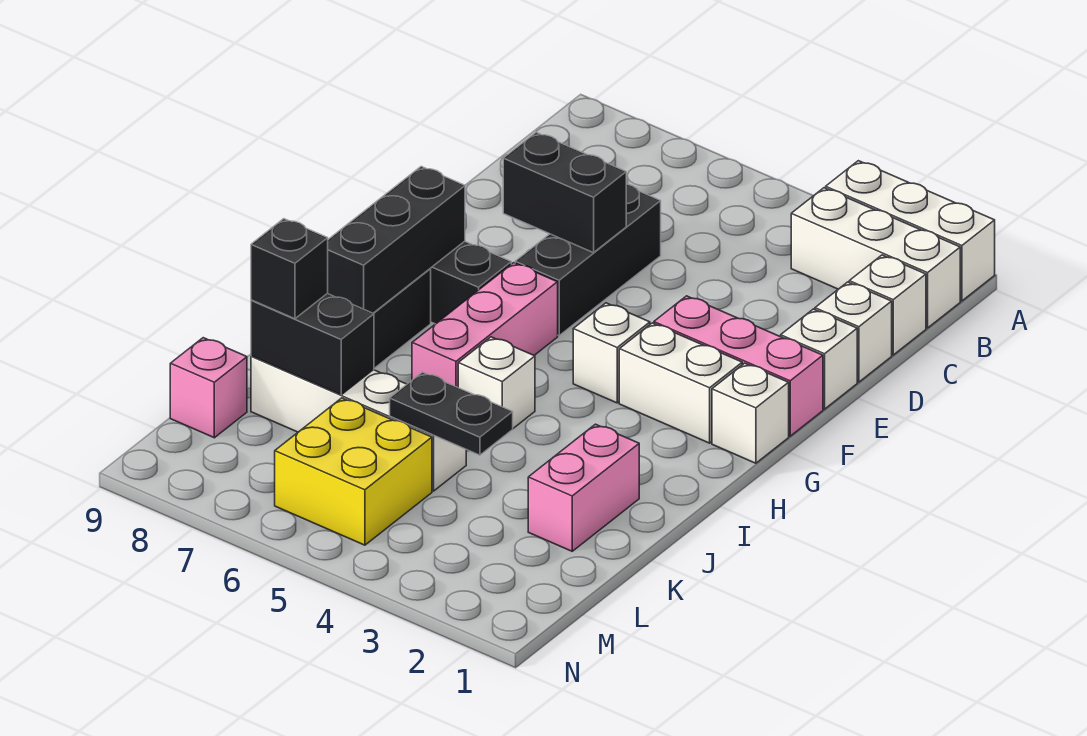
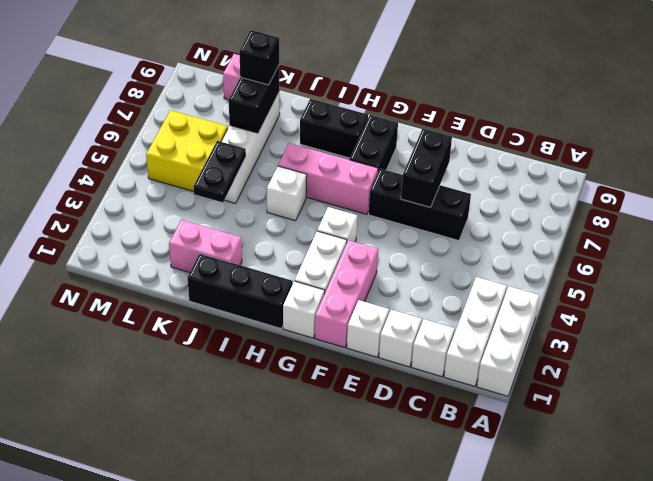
black 1x3 brick [327,166,465,313] -> black 1x3 brick moved to [188,254,293,328]

